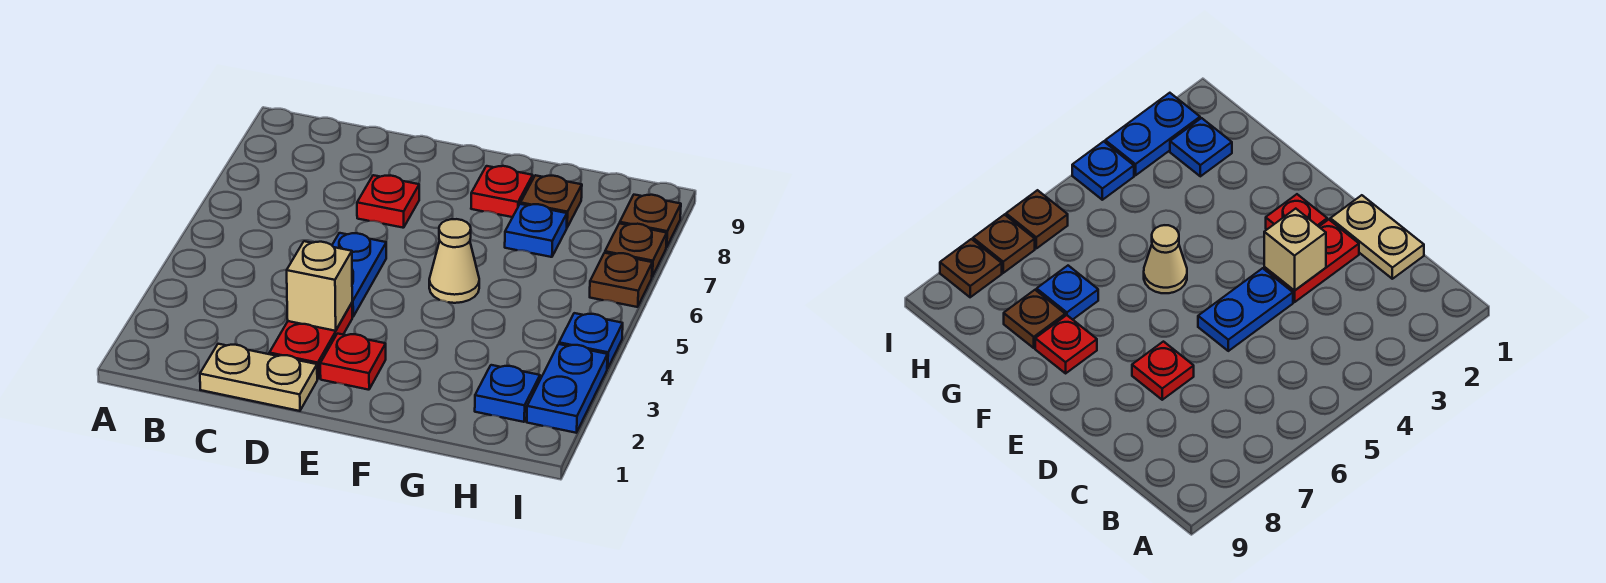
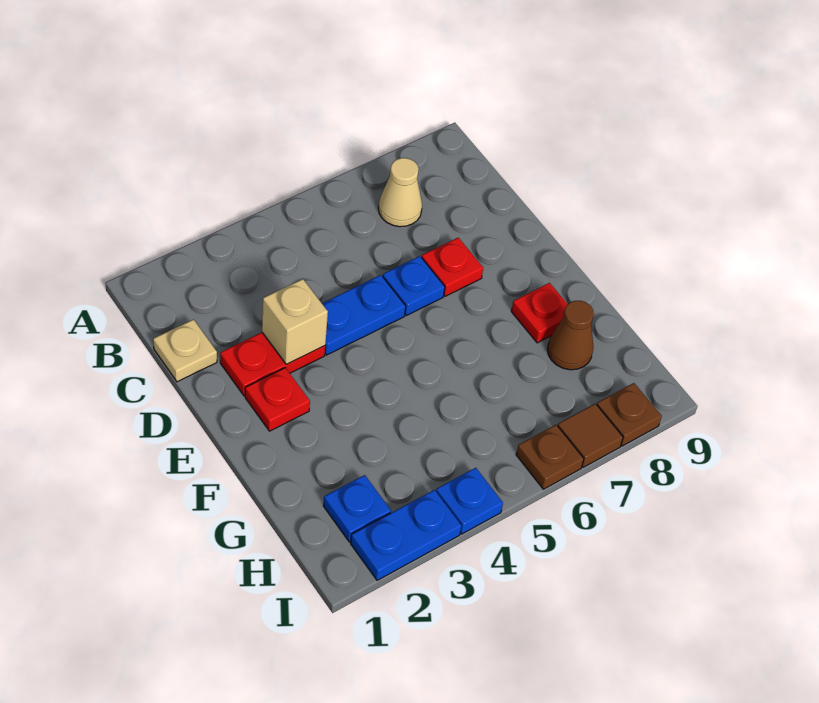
tan 1x2 plate [200,344,317,411] -> tan 1x1 plate [153,320,217,382]
tan 1x1 cone [429,219,479,303] -> tan 1x1 cone moved to [378,158,422,227]
blue 1x1 plate [505,204,567,257] -> blue 1x1 plate moved to [383,256,445,316]
brown 1x1 plate [521,175,582,227] -> brown 1x1 cone [547,301,594,370]
brown 1x1 plate [605,223,667,277] -> brown 1x1 tile [558,404,623,467]

